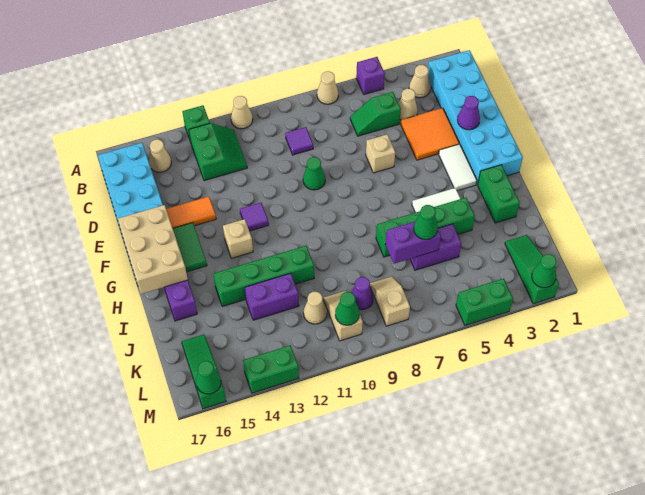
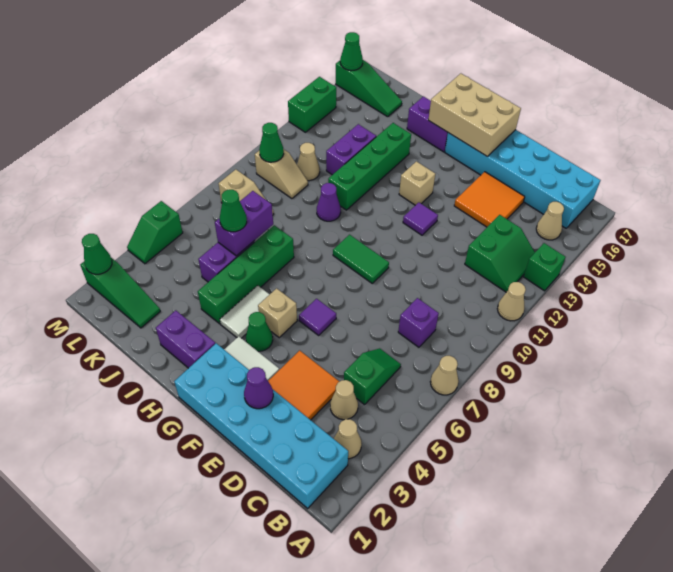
purple 1x1 brick [356,57,385,94] -> purple 1x1 brick moved to [398,298,439,347]
green 2x2 slope [189,123,247,181] -> green 2x2 slope turned to [465,215,535,292]
purple 1x1 tile [285,127,313,155] -> purple 1x1 tile moved to [299,299,336,335]
tan 1x1 brick [366,135,395,173] -> tan 1x1 brick moved to [258,288,297,338]
green 1x1 cone [303,157,325,190] -> green 1x1 cone moved to [246,312,273,351]
orange 1x2 tile [166,196,216,228] -> orange 2x2 tile [454,172,525,227]
green 1x2 tile [173,223,207,272] -> green 1x2 tile moved to [333,235,389,283]
green 1x2 brick [478,165,520,223] -> purple 1x2 brick [156,310,215,368]
purple 1x1 cone [351,277,373,310] -> purple 1x1 cone moved to [317,183,341,221]
green 1x2 brick [456,278,513,325] -> green 1x2 slope [127,201,183,264]

